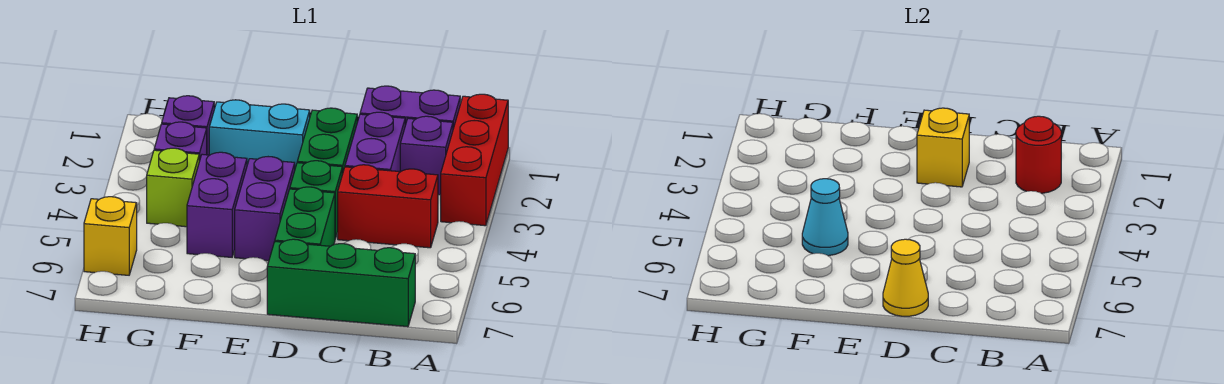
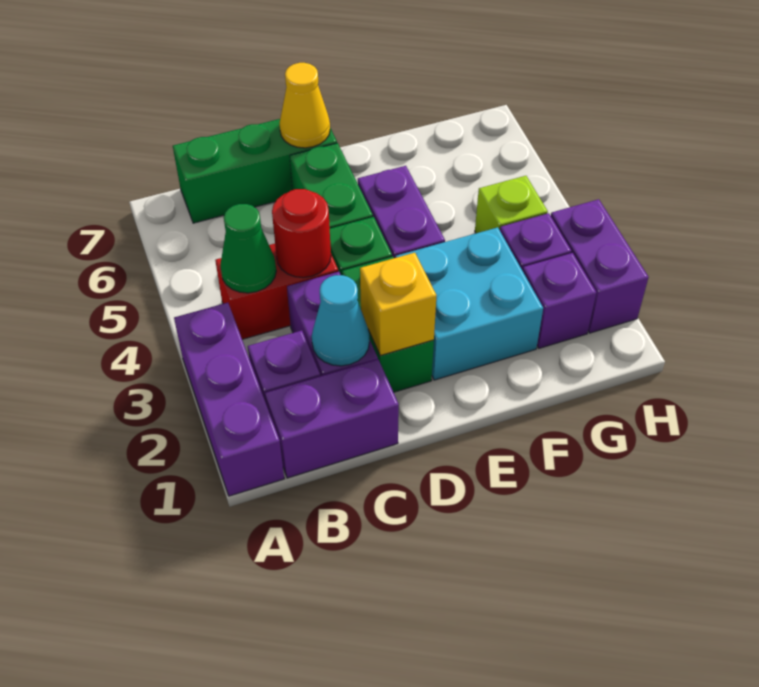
red 1x3 brick [441,94,508,226] -> purple 1x3 brick [174,303,284,496]
red 1x1 round brick [1016,116,1061,193] -> red 1x1 round brick moved to [272,189,331,278]
none -> green 1x1 cone [220,204,276,293]
cyan 1x2 brick [209,100,310,168] -> cyan 2x2 brick [396,227,543,380]
purple 1x2 brick [187,152,247,257] -> purple 1x2 brick moved to [551,199,649,333]
cyan 1x1 cone [802,179,848,256] -> cyan 1x1 cone moved to [312,275,369,366]
yellow 1x1 brick [84,197,137,275] -> none

